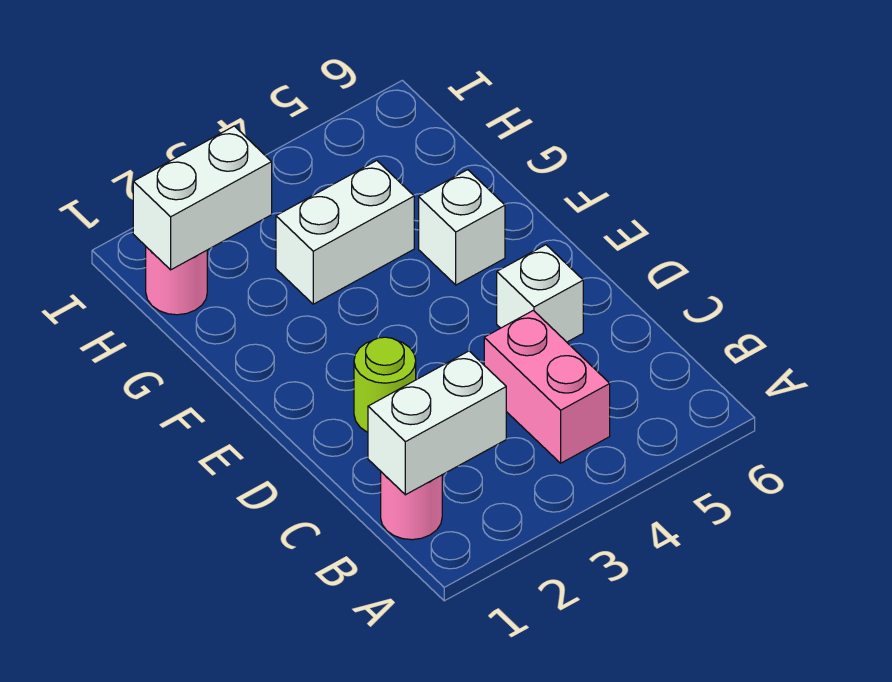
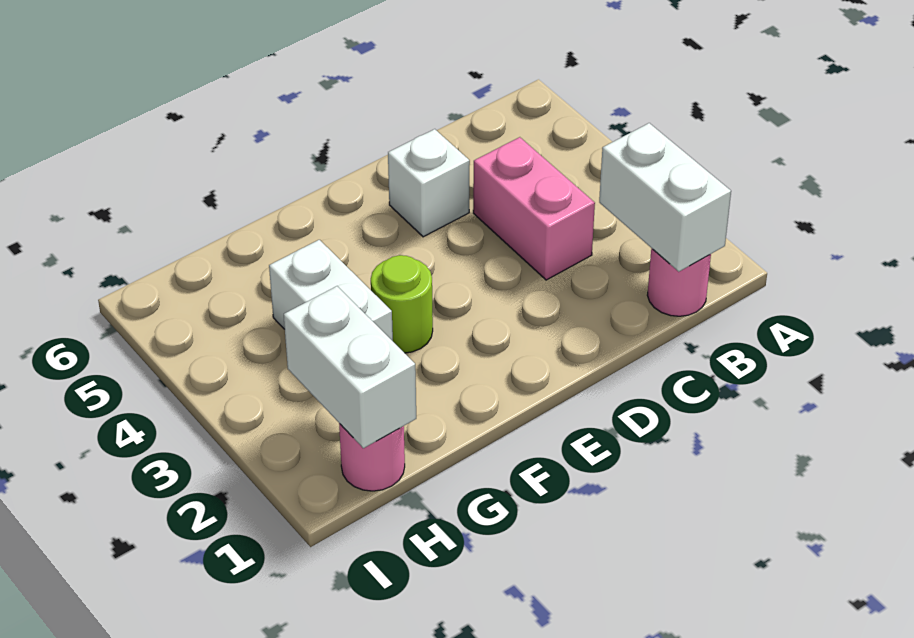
pink 1x2 brick [484,310,610,463] -> pink 1x2 brick turned to [473,137,595,280]
lime 1x1 round brick [354,337,416,432] -> lime 1x1 round brick moved to [371,255,433,353]
white 1x1 brick [419,170,505,285] -> none

